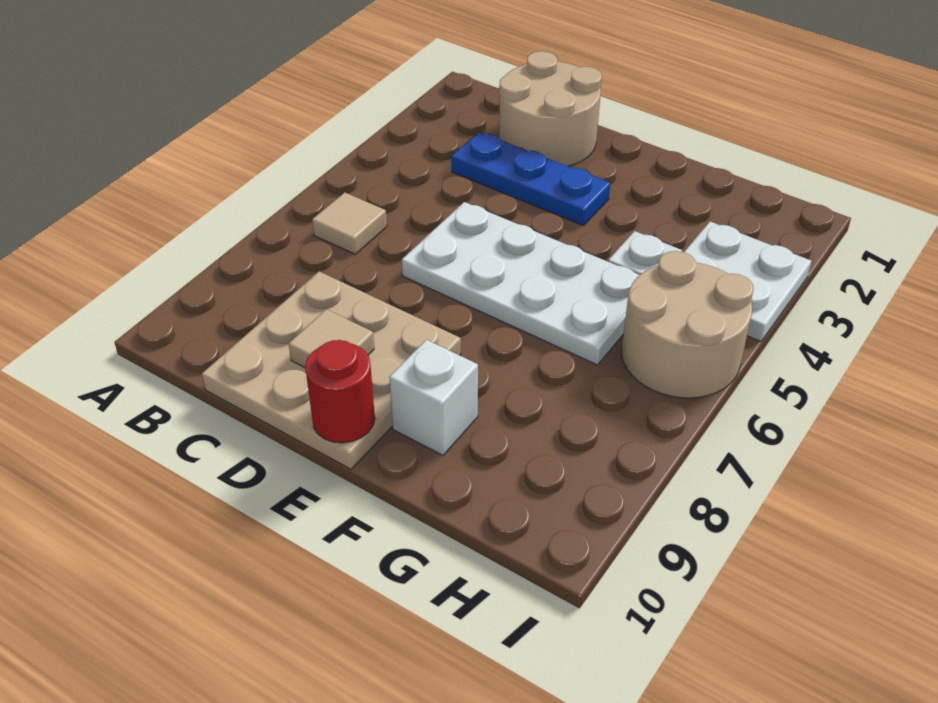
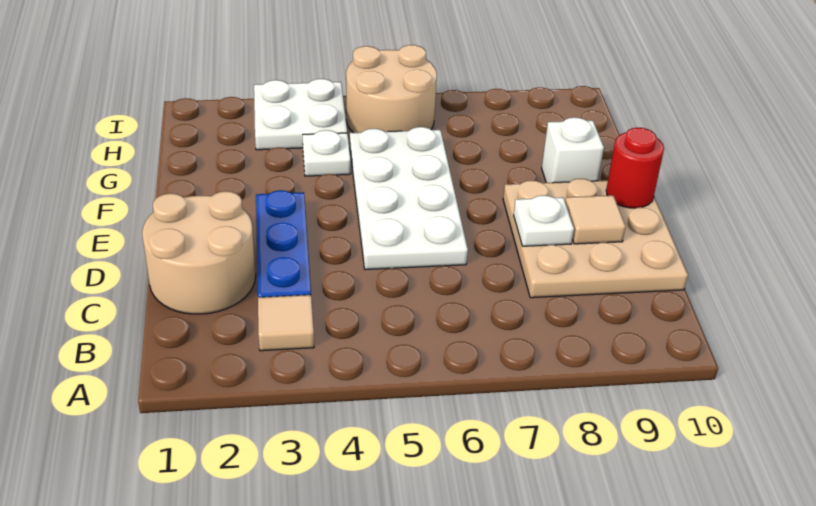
tan 1x1 tile [312,192,387,254] -> tan 1x1 tile moved to [258,295,314,351]
none -> white 1x1 plate [514,195,574,246]

